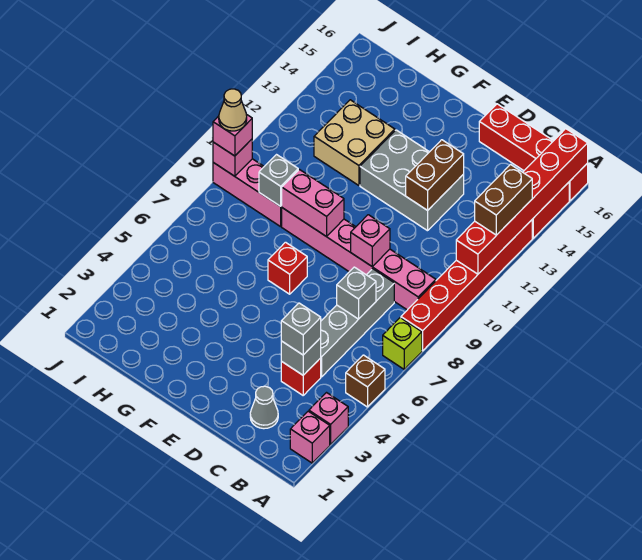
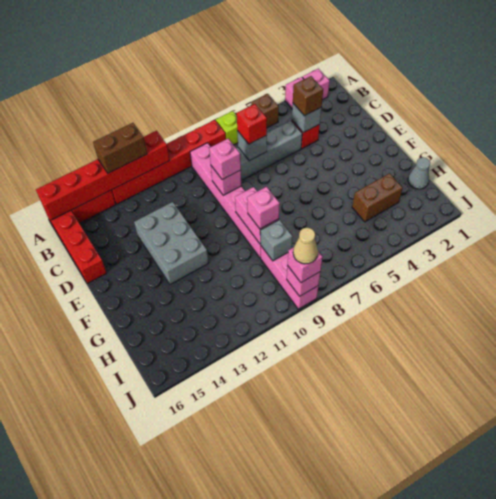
grey 1x1 cone [250,386,278,429] -> grey 1x1 cone moved to [408,157,430,189]
grey 1x1 brick [281,303,321,355] -> brown 1x1 brick [293,76,323,116]
none -> pink 1x1 brick [209,139,241,180]
brown 1x2 brick [406,140,464,210] -> brown 1x2 brick moved to [352,173,403,222]
red 1x1 brick [268,242,307,294] -> red 1x1 brick moved to [237,104,267,144]
none -> pink 1x1 brick [247,187,280,229]
tan 2x2 brick [314,100,395,185] -> none

